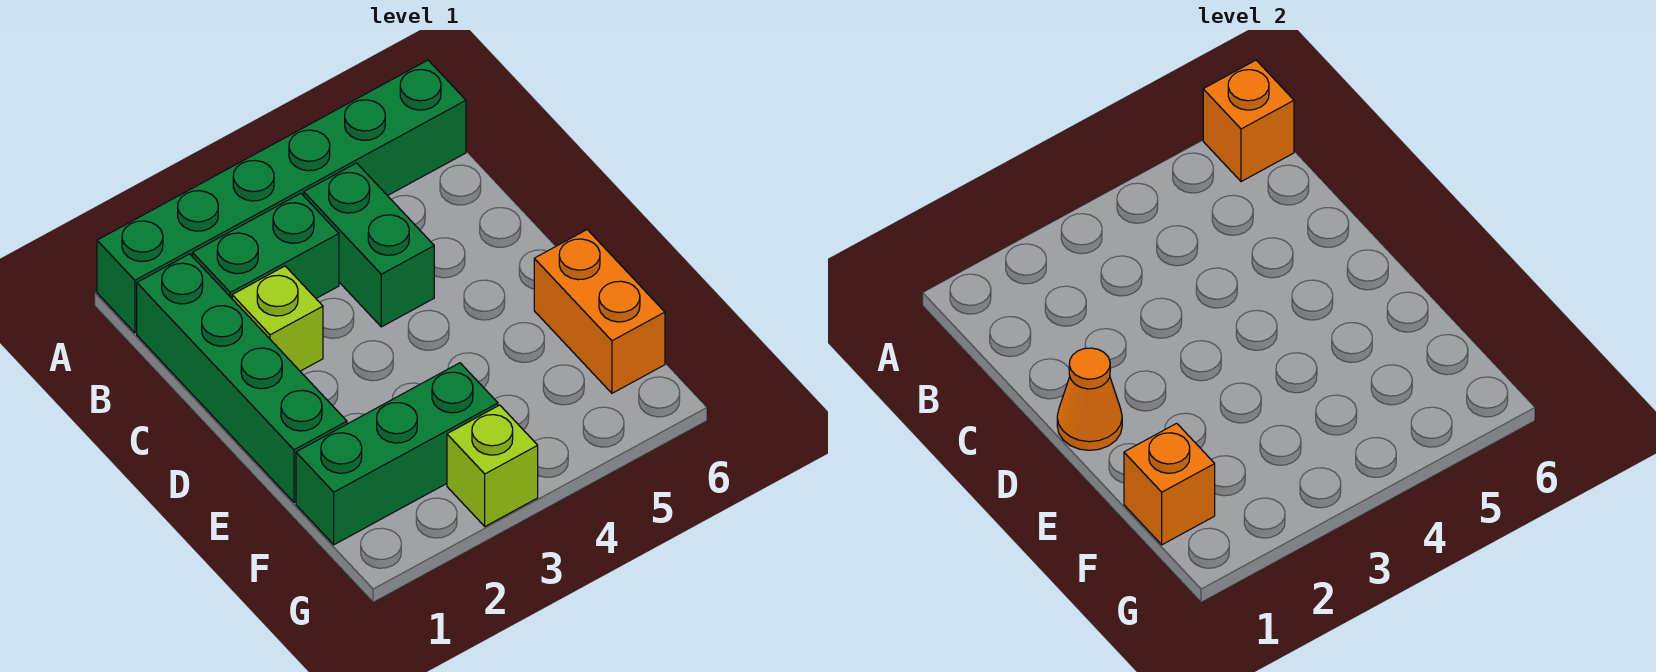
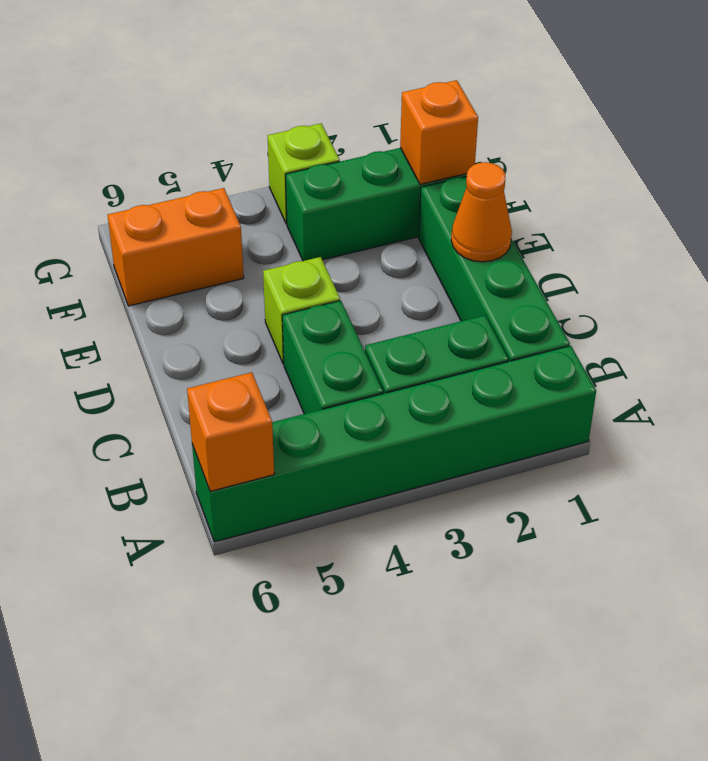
lime 1x1 brick [232,266,323,371] -> lime 1x1 brick moved to [263,257,340,364]
orange 1x2 brick [534,230,665,393] -> orange 1x2 brick turned to [108,188,244,306]

